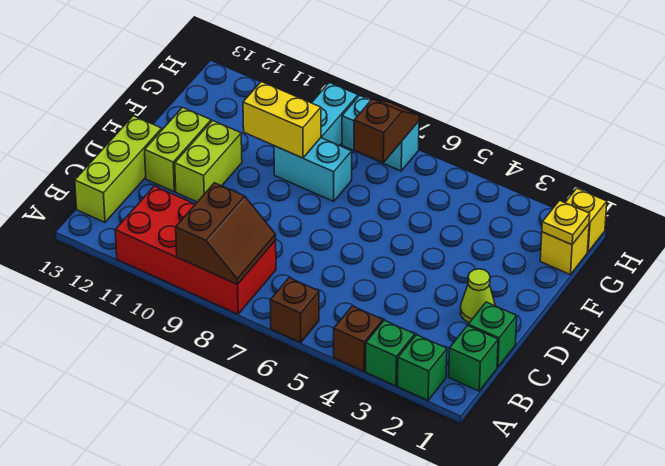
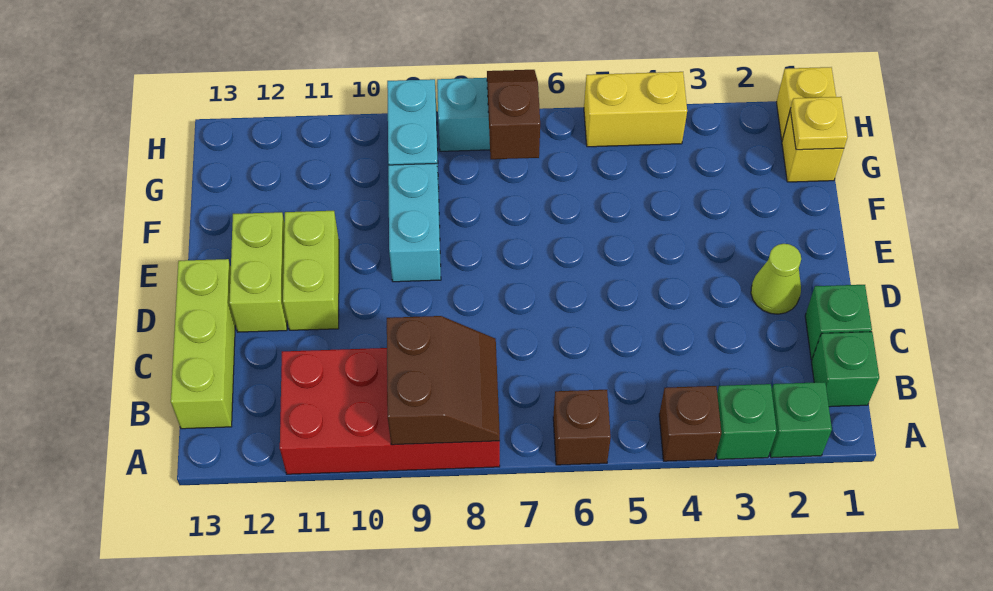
cyan 1x2 brick [274,138,352,201] -> cyan 1x2 brick turned to [388,163,441,282]
yellow 1x2 brick [243,82,321,158] -> yellow 1x2 brick moved to [584,72,687,147]

